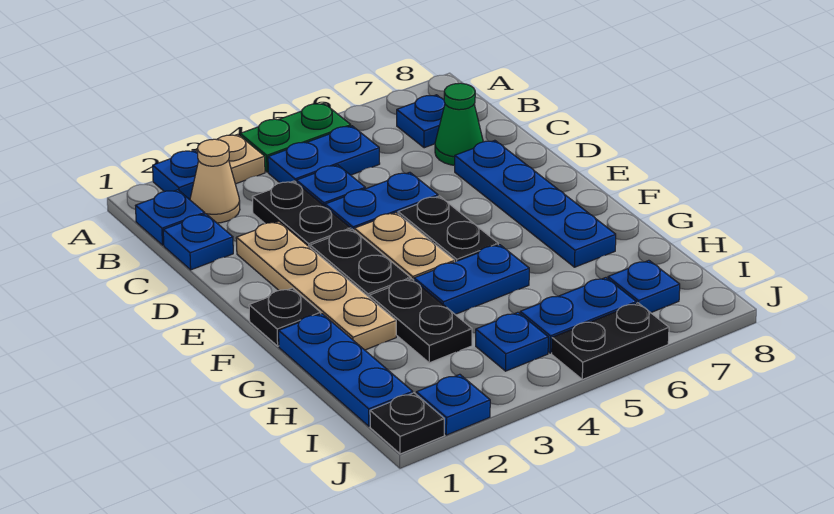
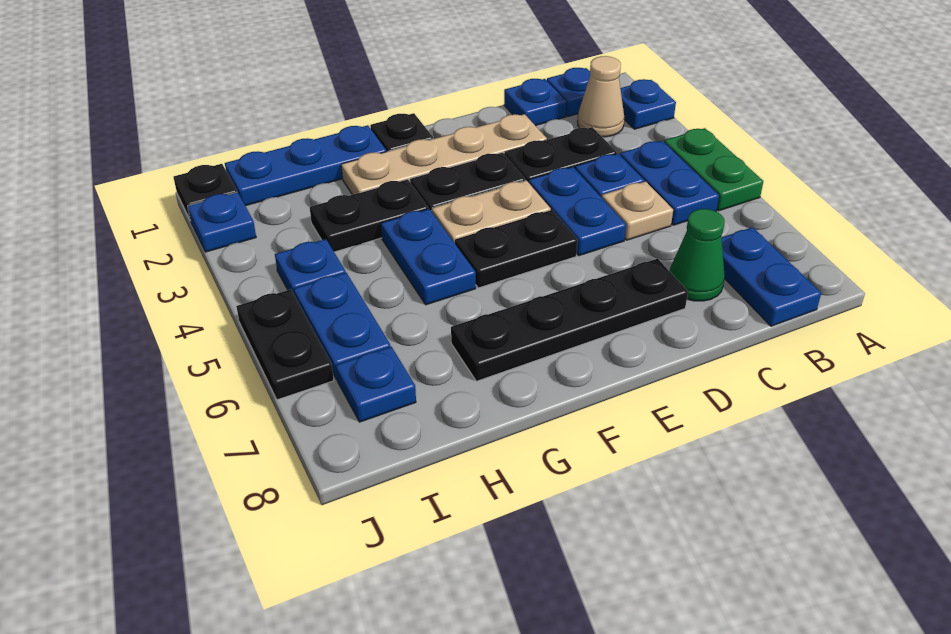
tan 1x1 plate [197,134,265,184] -> tan 1x1 plate moved to [602,181,673,240]
blue 1x1 plate [397,95,445,148] -> blue 1x2 plate [722,227,821,326]
blue 1x4 plate [455,140,616,267] -> black 1x4 plate [451,259,688,381]

